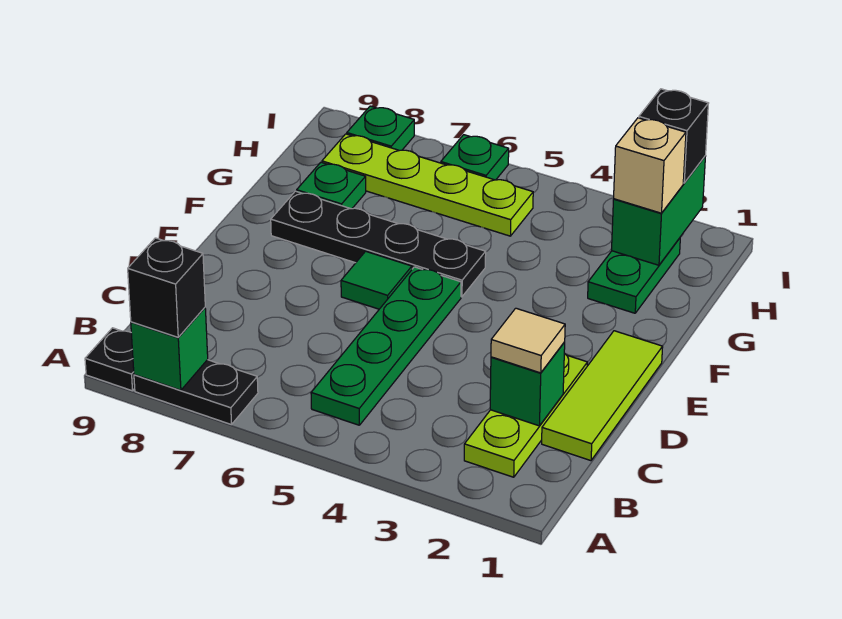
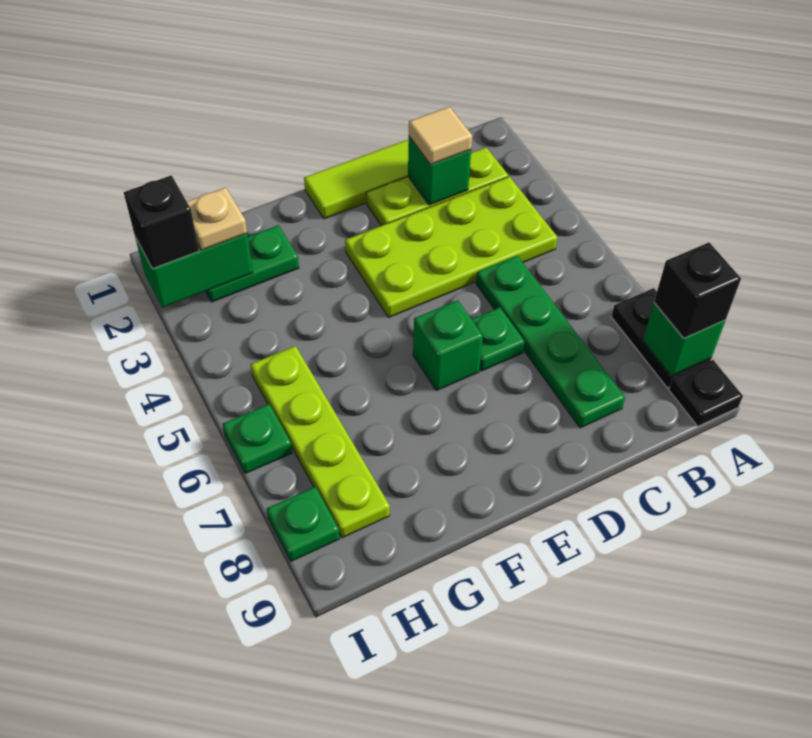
none -> lime 2x4 plate [345,177,558,318]
green 1x4 plate [311,267,461,425] -> green 1x4 plate turned to [476,256,625,428]
green 1x1 tile [341,251,412,309] -> green 1x1 brick [413,300,483,391]
black 1x4 plate [271,191,486,297] -> none
green 1x1 plate [297,162,366,209] -> green 1x1 plate moved to [472,307,525,371]
tan 1x1 brick [614,118,686,213] -> tan 1x1 plate [187,187,247,250]

